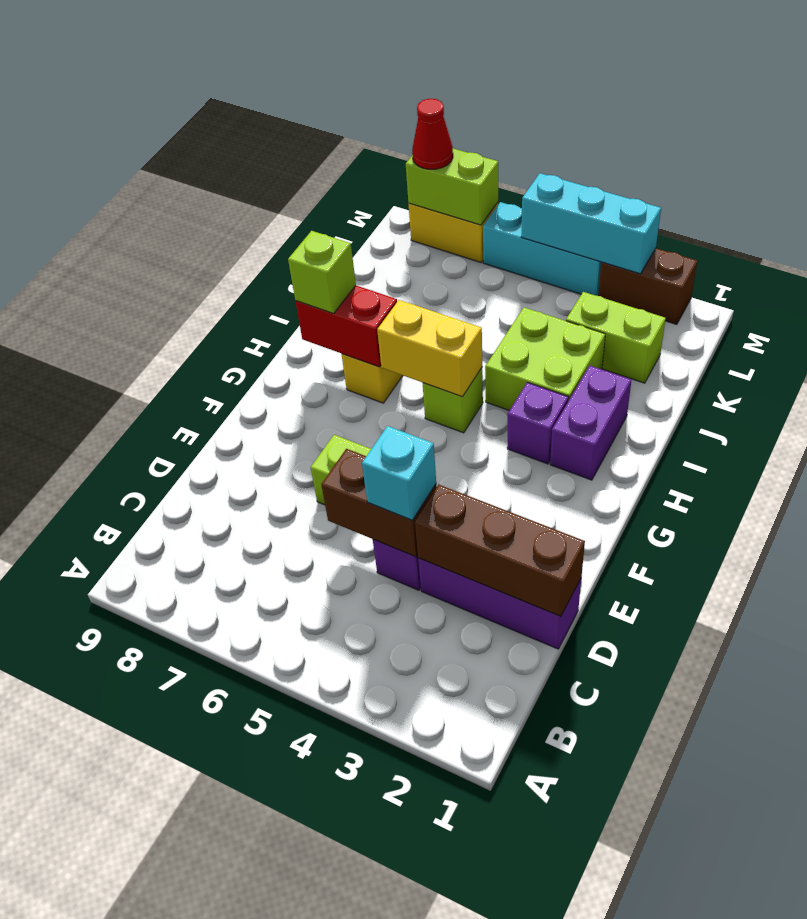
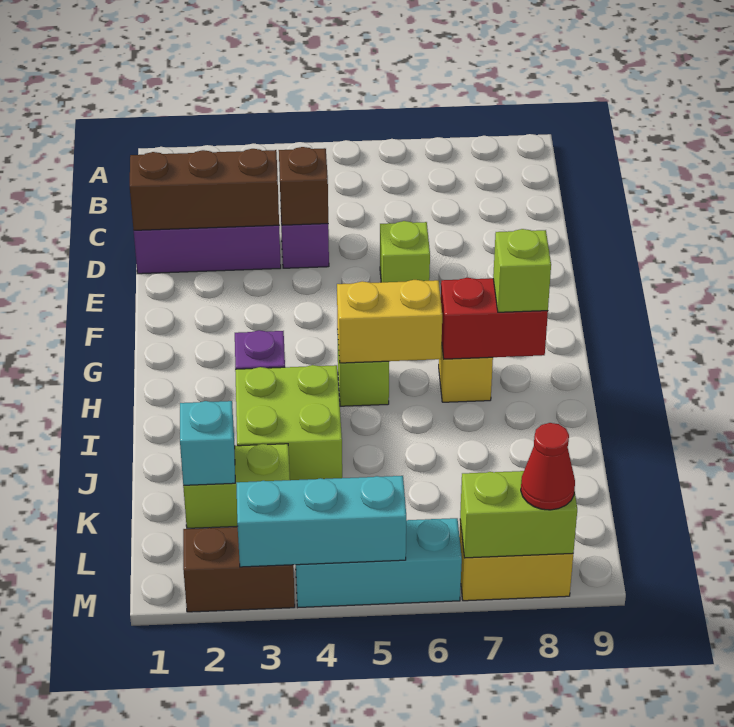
brown 1x2 brick [321,449,437,557] -> brown 1x1 brick [279,147,328,225]
cyan 1x1 brick [362,426,436,520] -> cyan 1x1 brick moved to [180,401,235,485]
purple 1x2 brick [550,366,631,480] -> none

